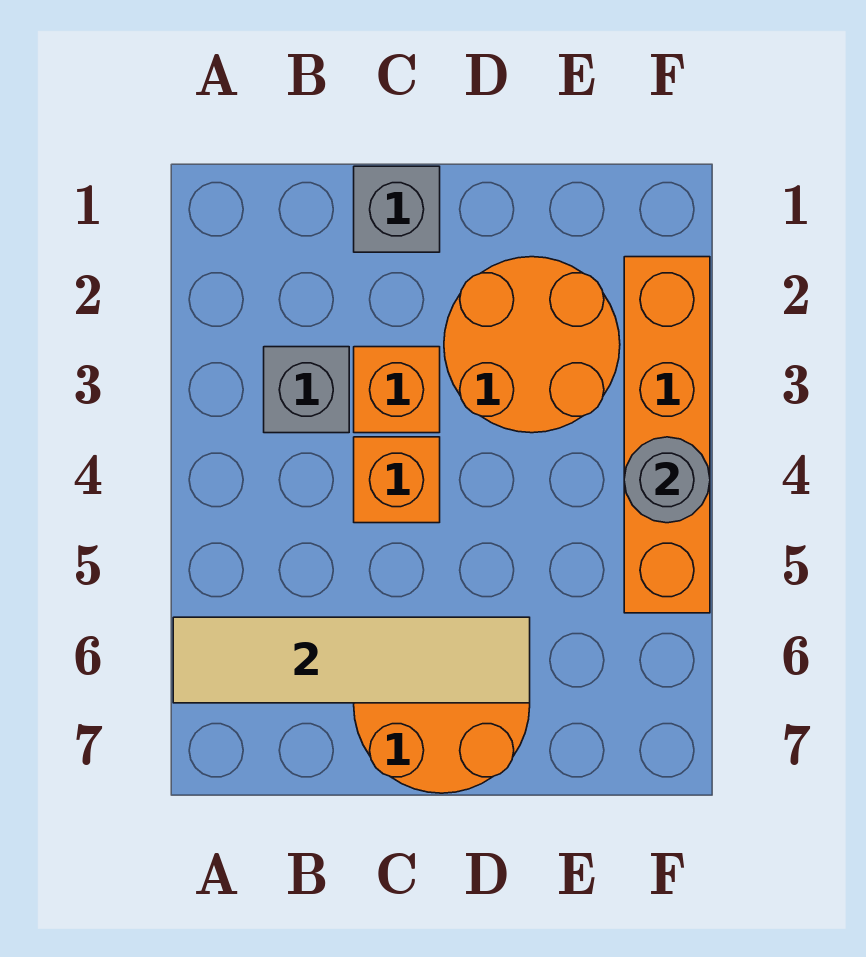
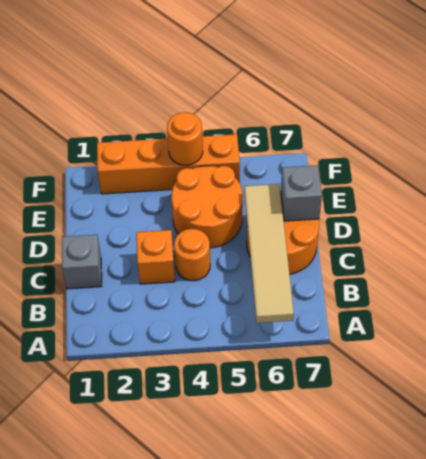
grey 1x1 brick [264,347,349,433] -> grey 1x1 brick moved to [281,165,322,221]
orange 1x1 brick [354,437,440,523] -> orange 1x1 round brick [174,229,210,281]
orange 2x2 round brick [444,257,620,433] -> orange 2x2 round brick moved to [171,166,243,248]
grey 1x1 round brick [624,437,710,523] -> orange 1x1 round brick [167,112,203,165]

